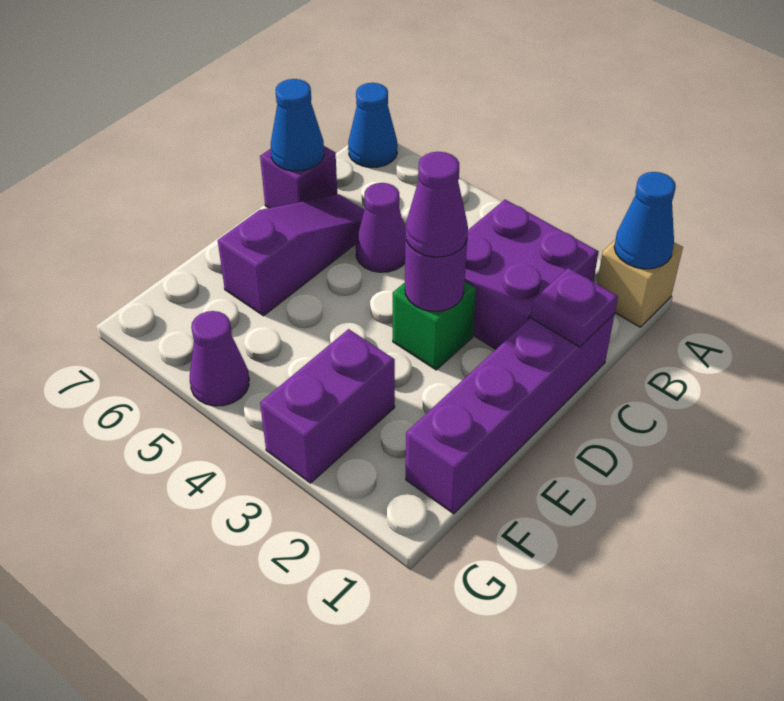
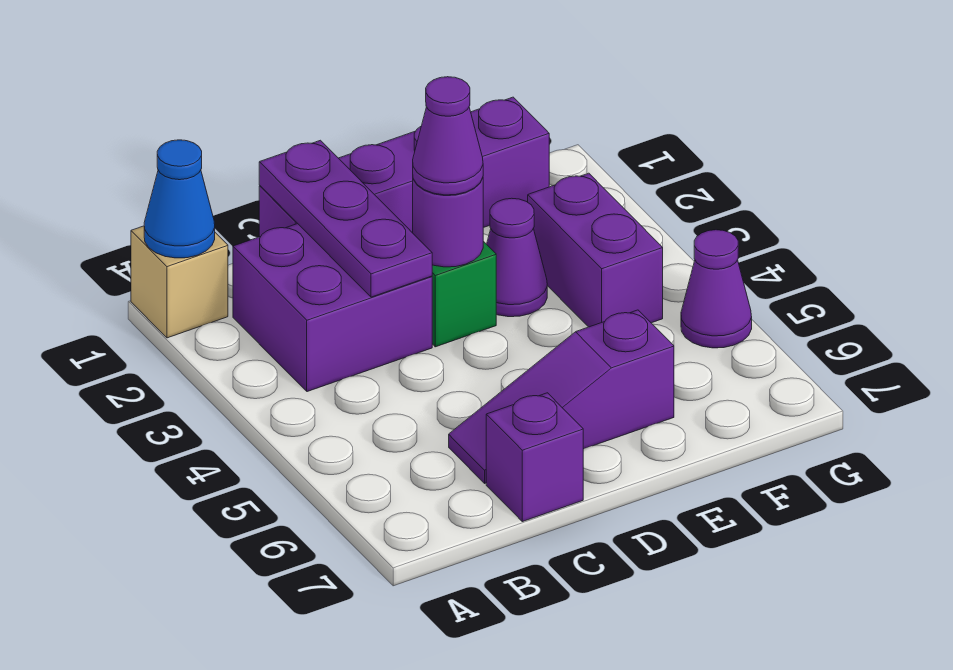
blue 1x1 cone [348,83,398,167] -> none
purple 1x1 plate [530,268,618,347] -> purple 1x3 plate [259,140,432,297]
purple 1x1 cone [356,183,406,272] -> purple 1x1 cone moved to [487,198,547,317]
blue 1x1 cone [271,79,324,171] -> none
purple 1x2 brick [260,329,395,483] -> purple 1x2 brick turned to [528,173,663,327]

